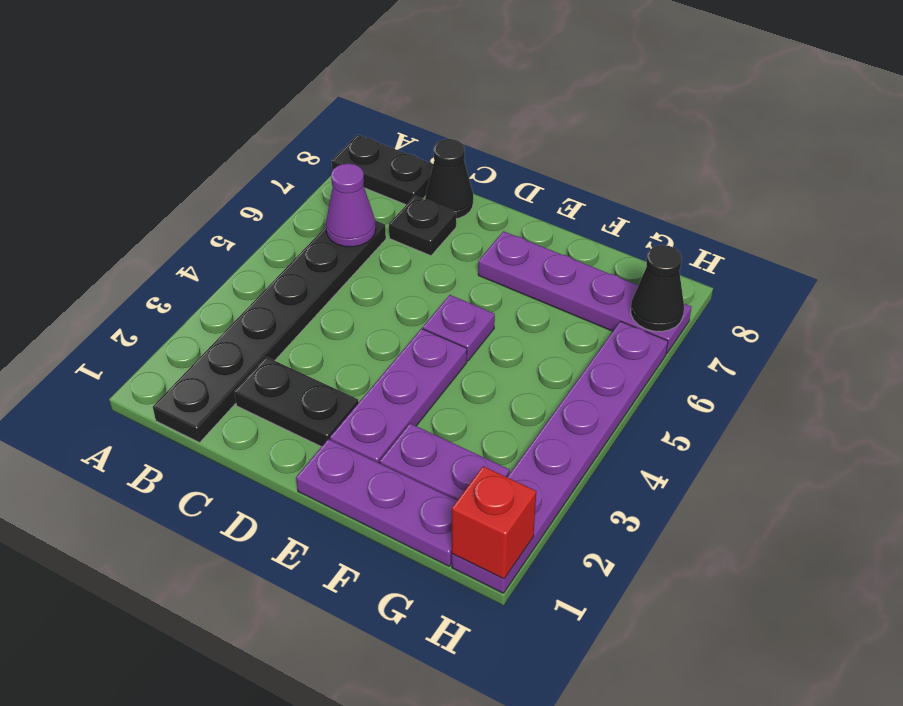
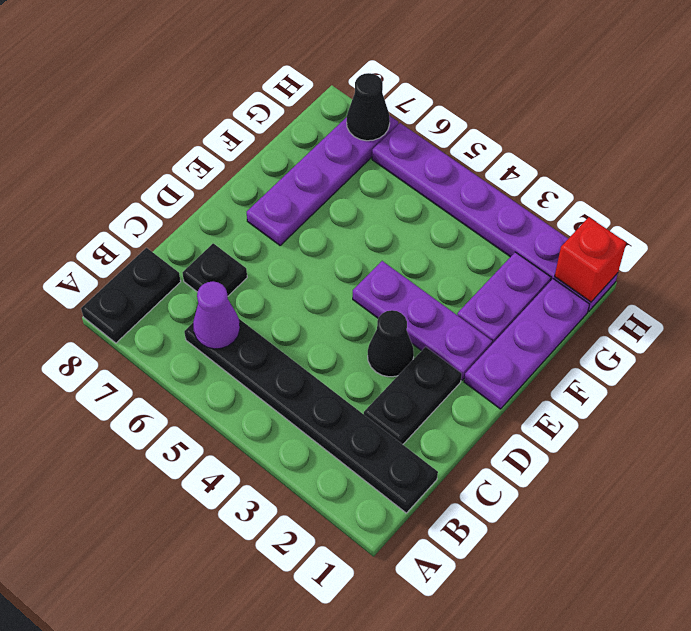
black 1x1 cone [425,139,473,219] -> black 1x1 cone moved to [368,310,414,377]
purple 1x1 plate [423,295,495,361] -> none

